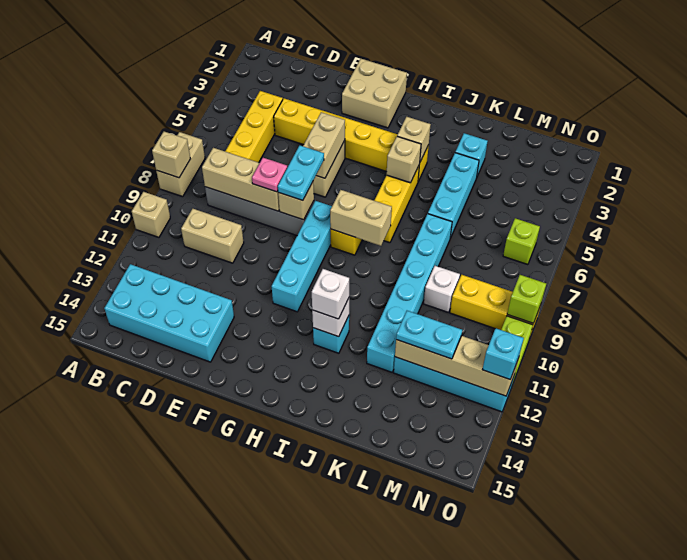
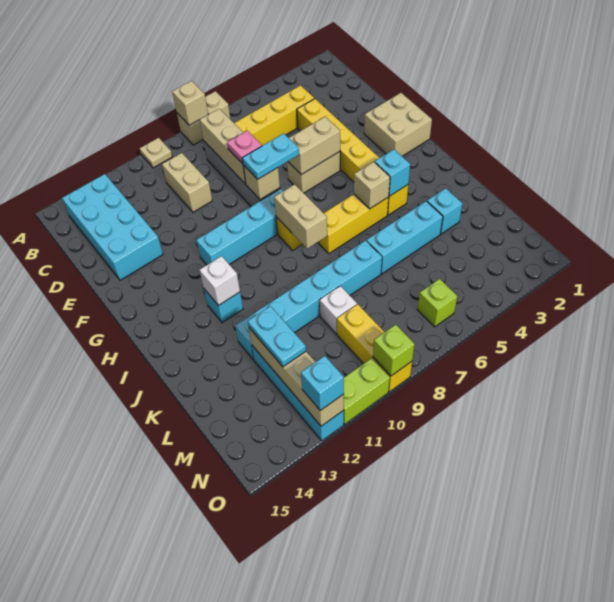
tan 1x1 brick [132,192,170,237] -> tan 1x1 plate [140,138,172,168]
tan 1x1 brick [397,117,431,162] -> cyan 1x1 brick [375,149,410,196]
white 1x1 brick [312,269,349,319] -> none

